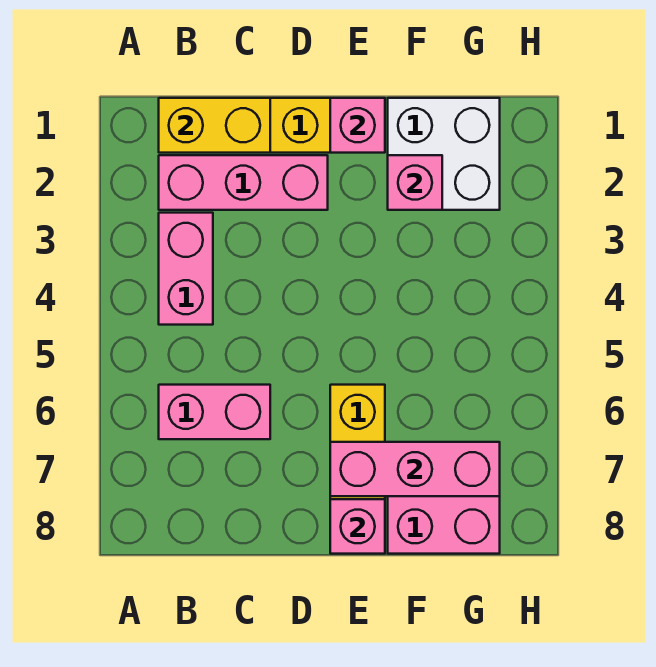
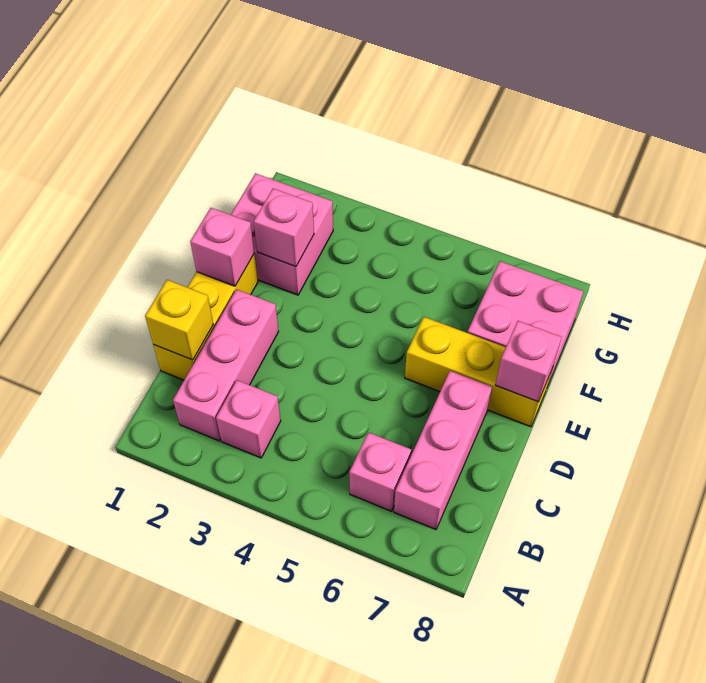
yellow 1x2 brick [159,98,270,153] -> yellow 1x1 brick [145,280,213,360]
pink 1x2 brick [159,213,213,325] -> pink 1x1 brick [216,380,281,458]
pink 1x2 brick [159,385,270,439] -> pink 1x1 brick [349,432,411,511]
pink 1x3 brick [330,442,500,496] -> pink 1x3 brick moved to [394,371,492,530]
white 2x2 brick [388,98,500,210] -> pink 2x2 brick [231,173,333,295]

